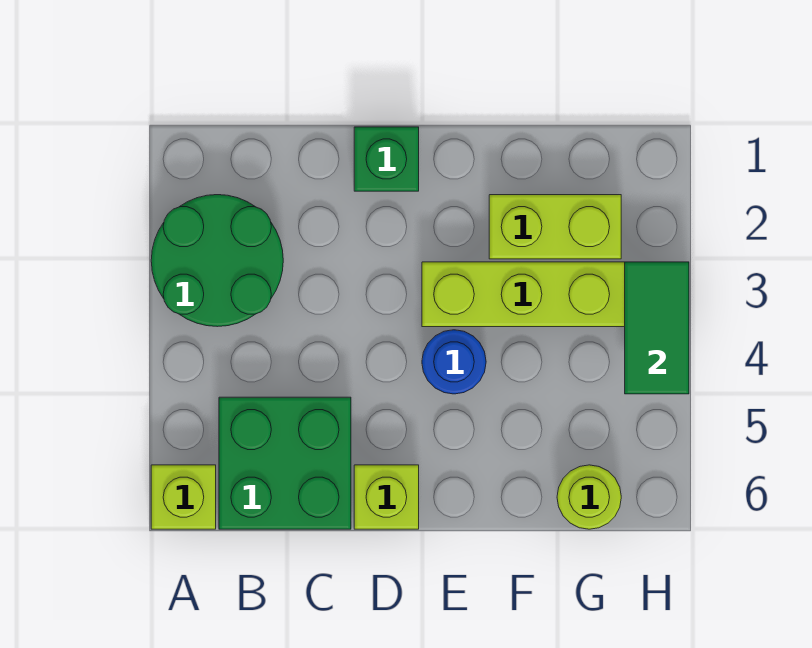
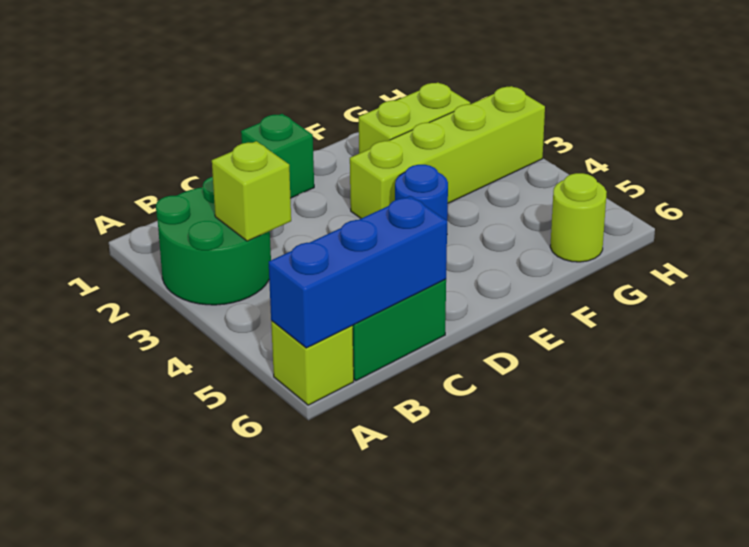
none -> blue 1x3 brick [269,196,447,348]
lime 1x1 brick [354,465,419,529] -> lime 1x1 brick moved to [212,141,291,241]
green 1x2 tile [625,262,689,394] -> none

